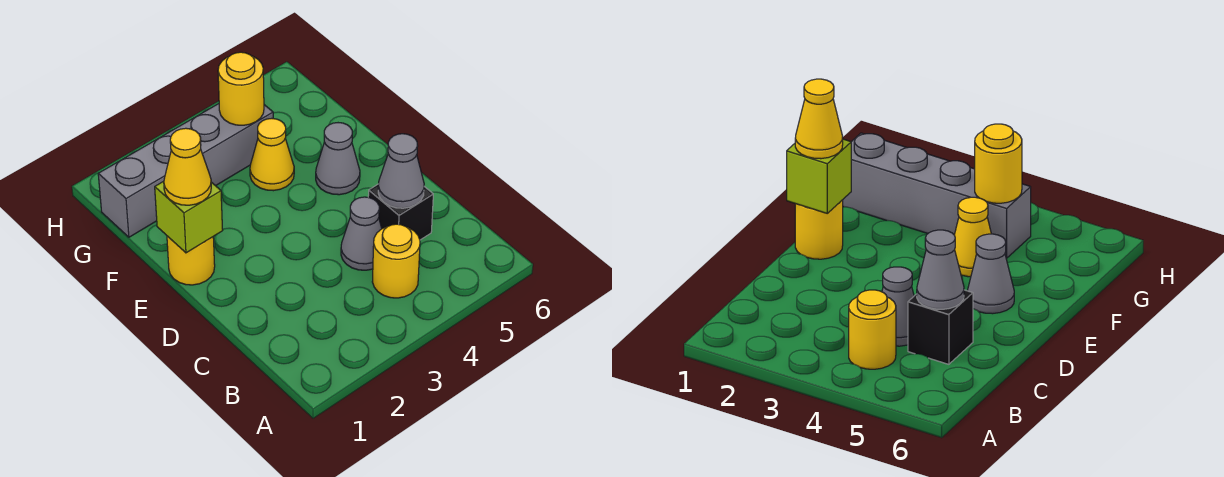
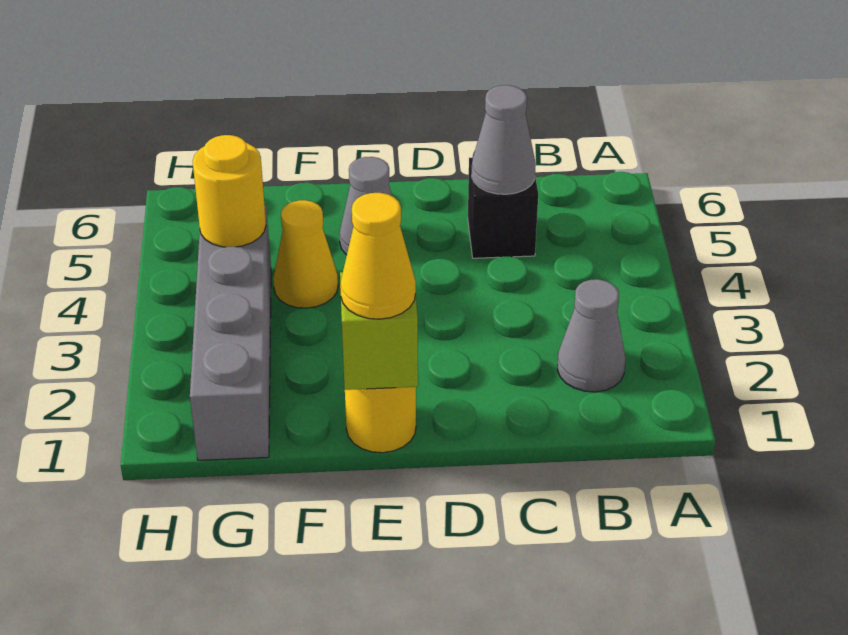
yellow 1x1 round brick [372,224,420,298] -> none
grey 1x1 cone [341,197,382,270] -> grey 1x1 cone moved to [557,279,625,392]

